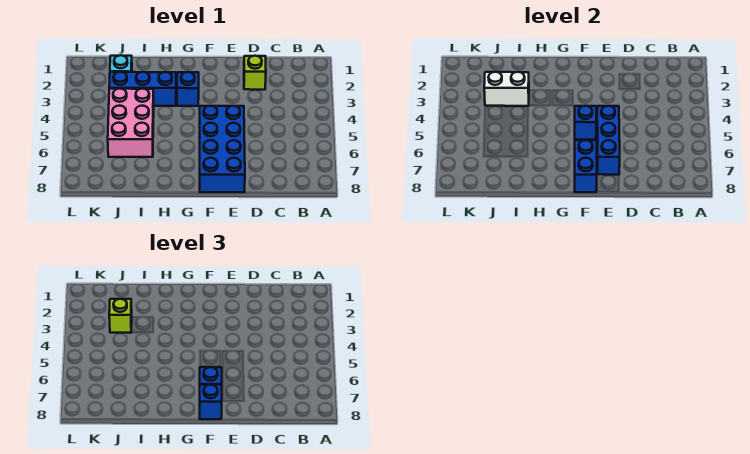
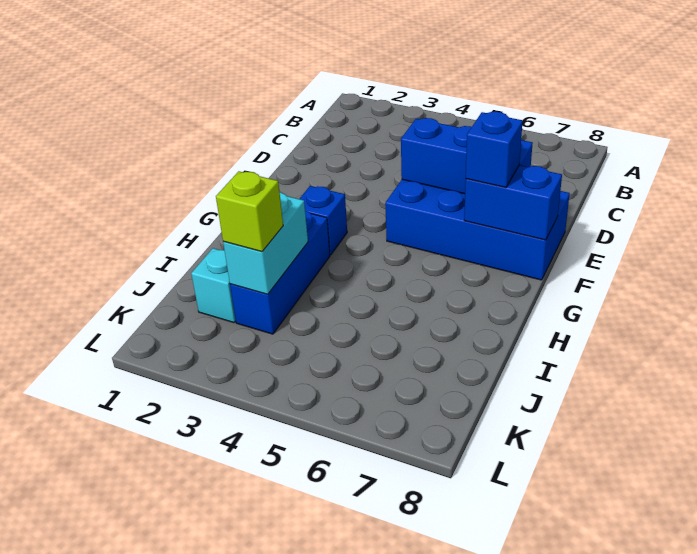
lime 1x1 brick [244,56,266,90] -> none
blue 1x1 brick [575,106,596,140] -> none
blue 1x1 brick [200,385,222,419] -> none
white 1x2 brick [484,72,529,106] -> cyan 1x2 brick [223,192,308,294]
pink 2x3 brick [108,89,154,157] -> none

